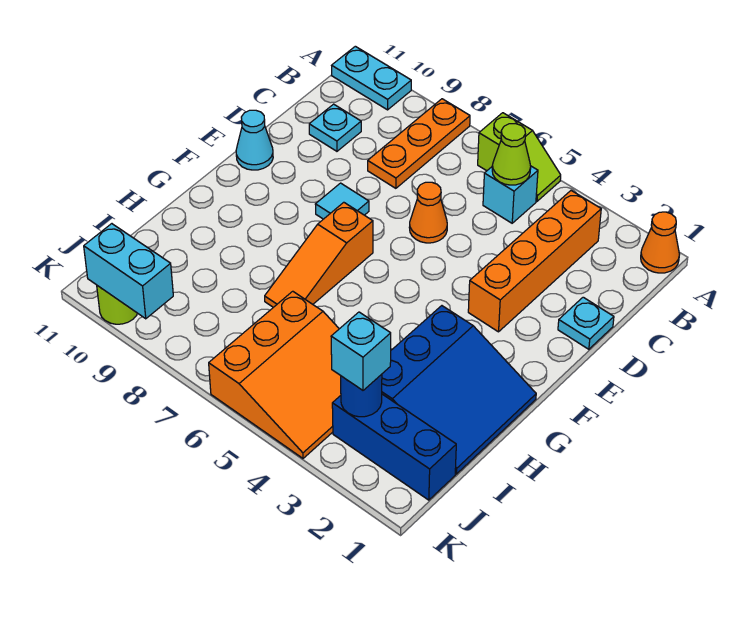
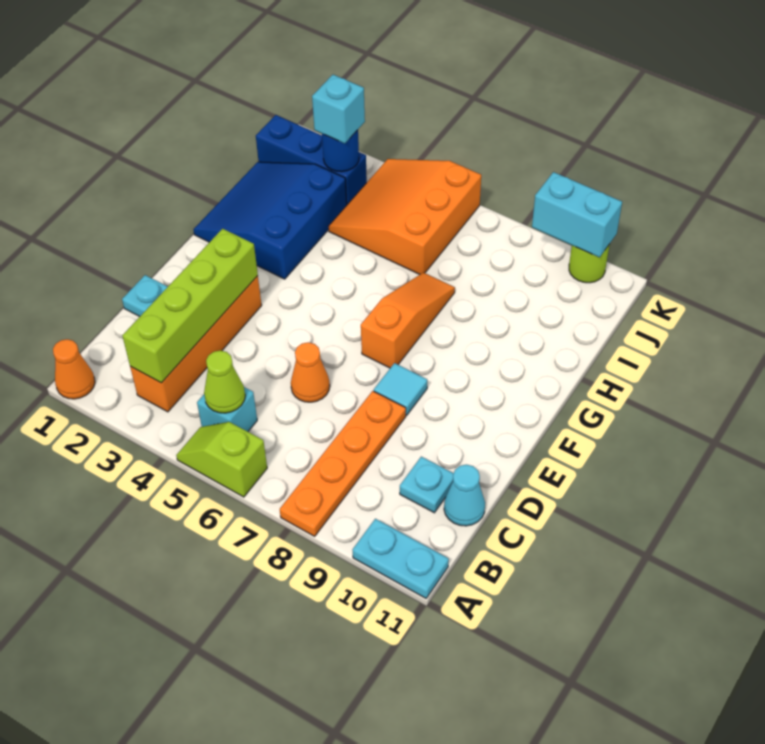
orange 1x3 plate [368,99,470,188] -> orange 1x4 plate [280,391,406,536]
none -> lime 1x4 brick [122,229,258,383]
cyan 1x1 cone [236,110,273,170] -> cyan 1x1 cone moved to [444,465,485,526]

